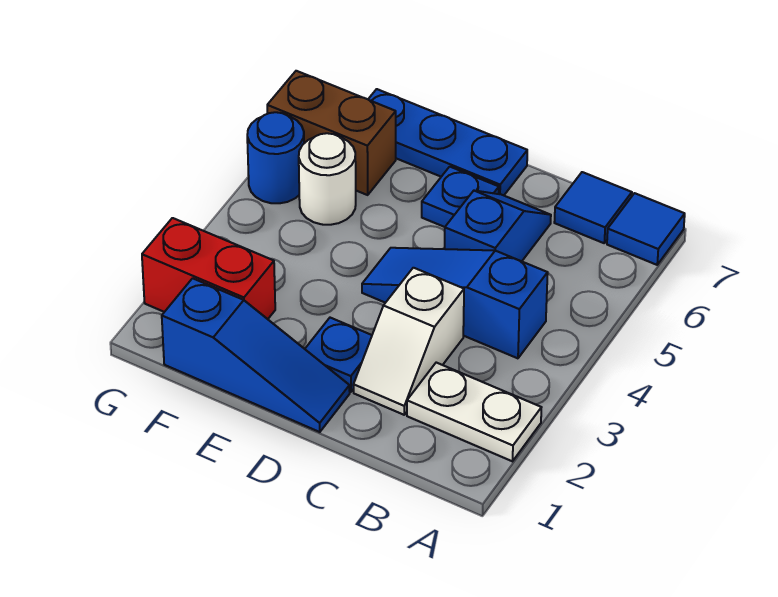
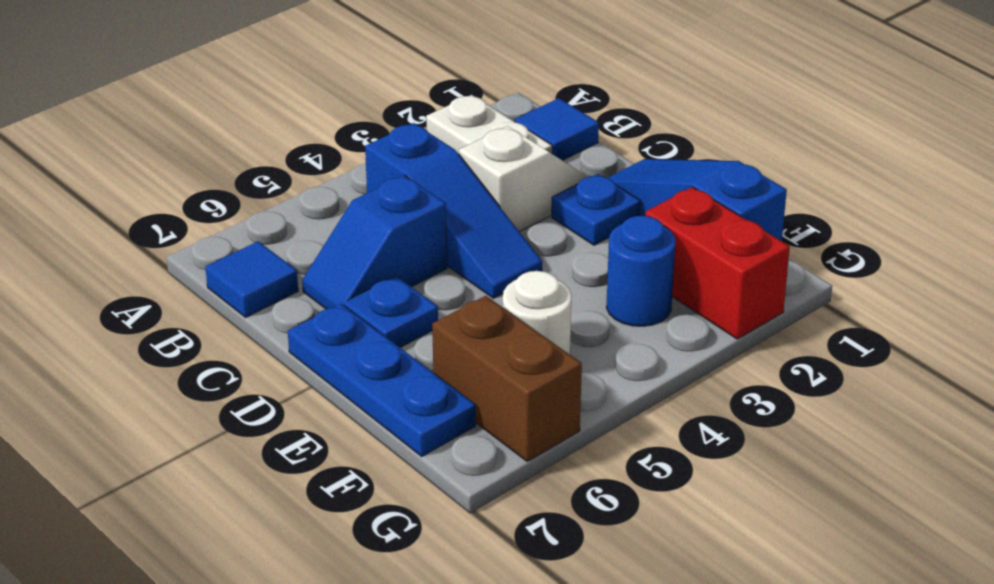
blue 1x1 tile [607,193,685,265] -> blue 1x1 tile moved to [515,98,599,161]
blue 1x1 round brick [247,112,304,203] -> blue 1x1 round brick moved to [606,216,675,326]

